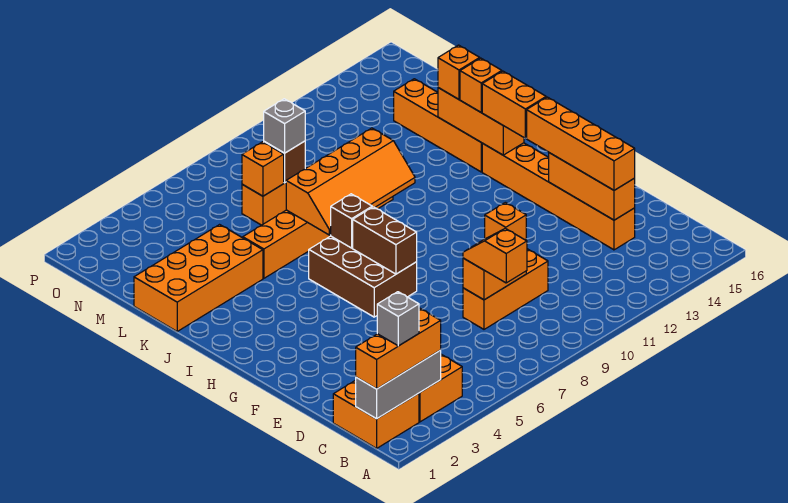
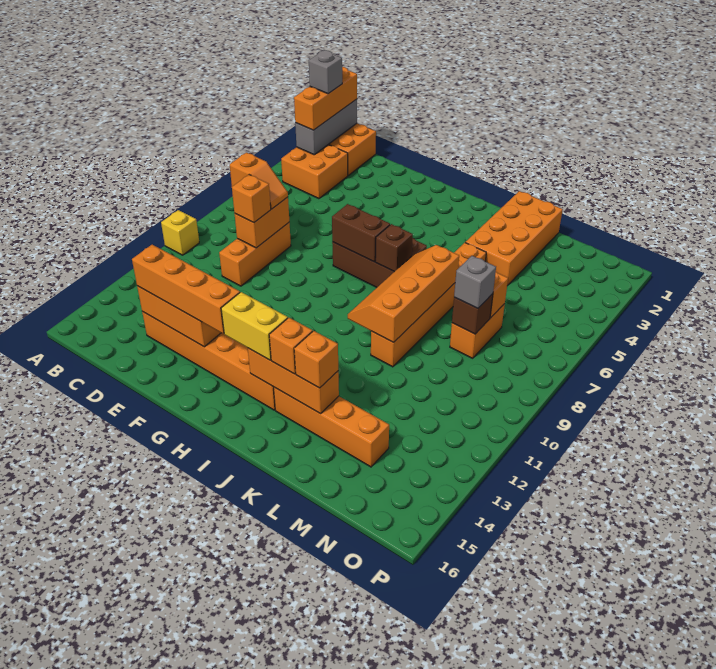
none -> yellow 1x1 brick [161,210,199,255]
orange 1x2 brick [482,71,546,138] -> yellow 1x2 brick [221,292,288,360]

